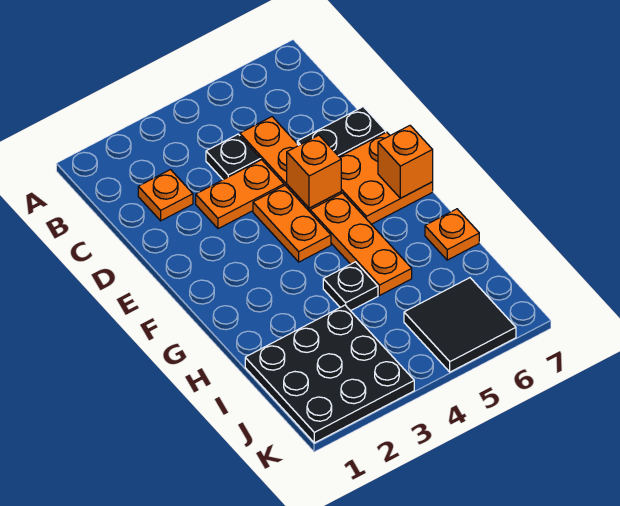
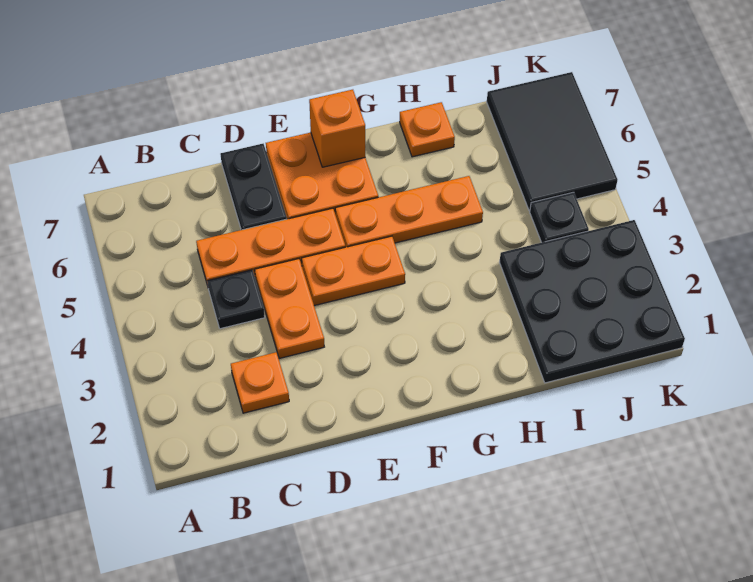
orange 1x1 brick [287,135,341,208] -> none
black 1x1 plate [323,262,378,311] -> black 1x1 plate moved to [530,192,589,243]
black 2x2 tile [404,278,516,372] -> black 2x3 tile [487,72,617,211]

